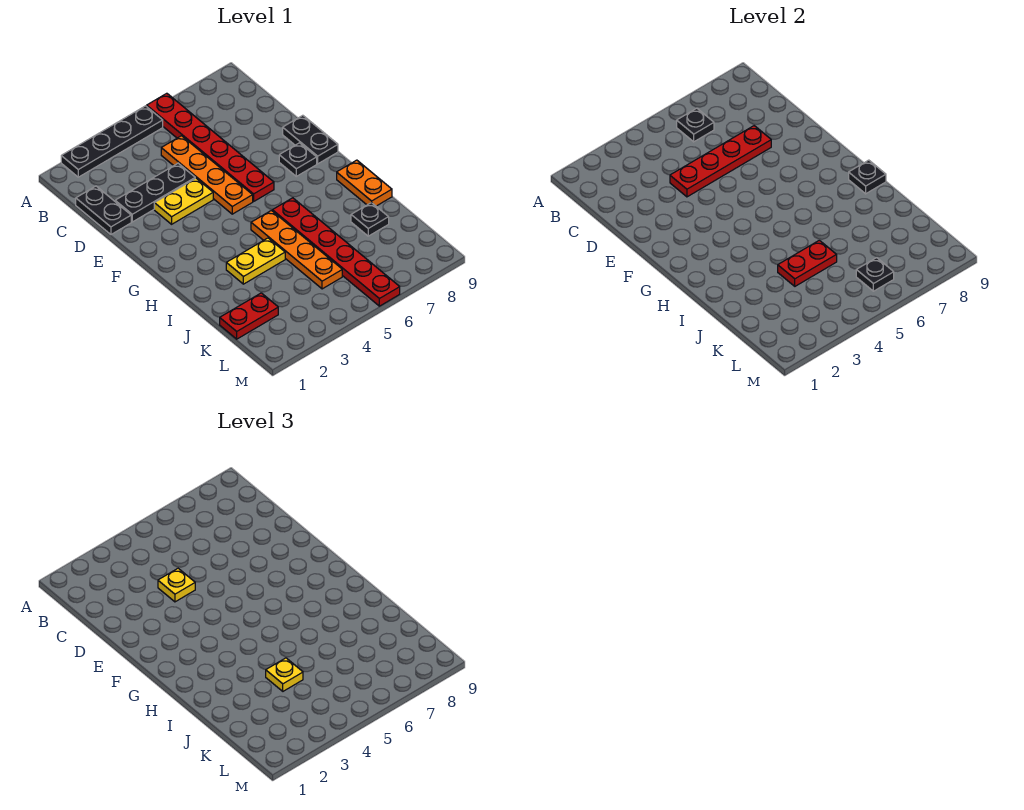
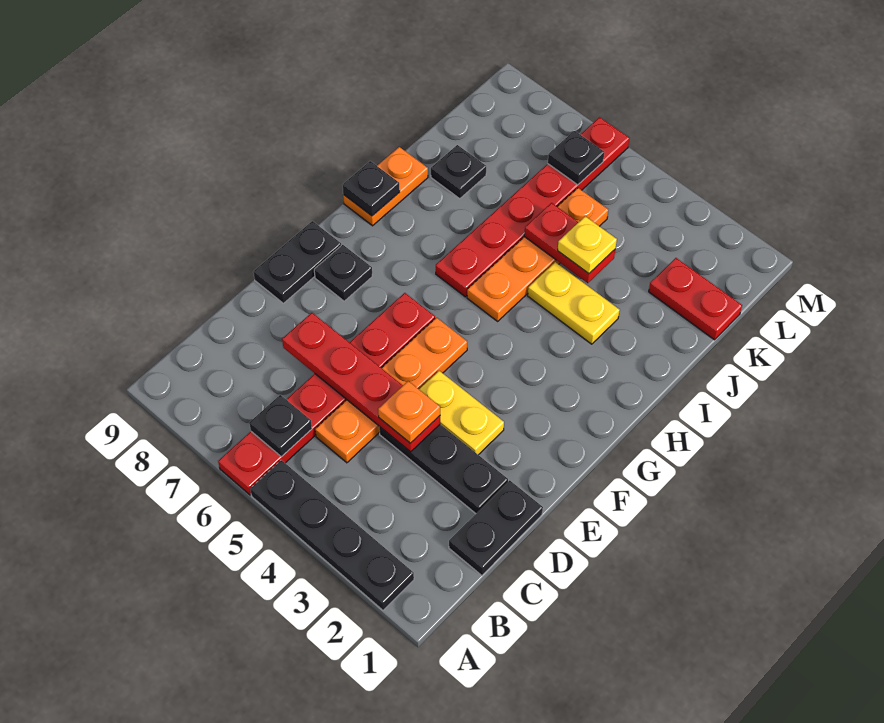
yellow 1x1 plate [158,568,195,602] -> orange 1x1 plate [378,381,440,443]

